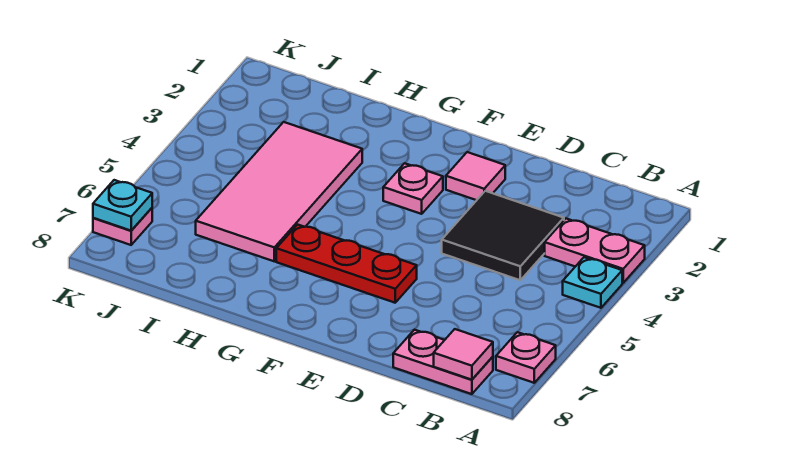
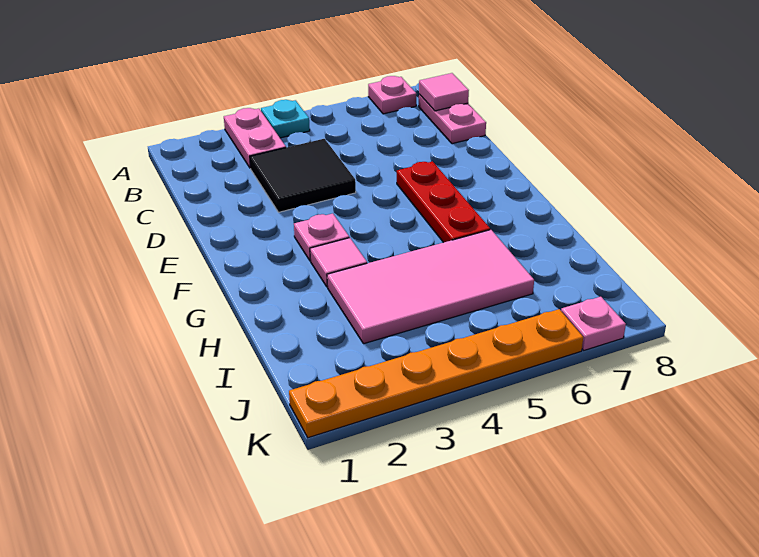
pink 1x1 tile [446,152,505,200] -> pink 1x1 tile moved to [310,238,367,287]
none -> orange 1x6 plate [289,309,583,438]
cyan 1x1 plate [93,180,152,231] -> none

